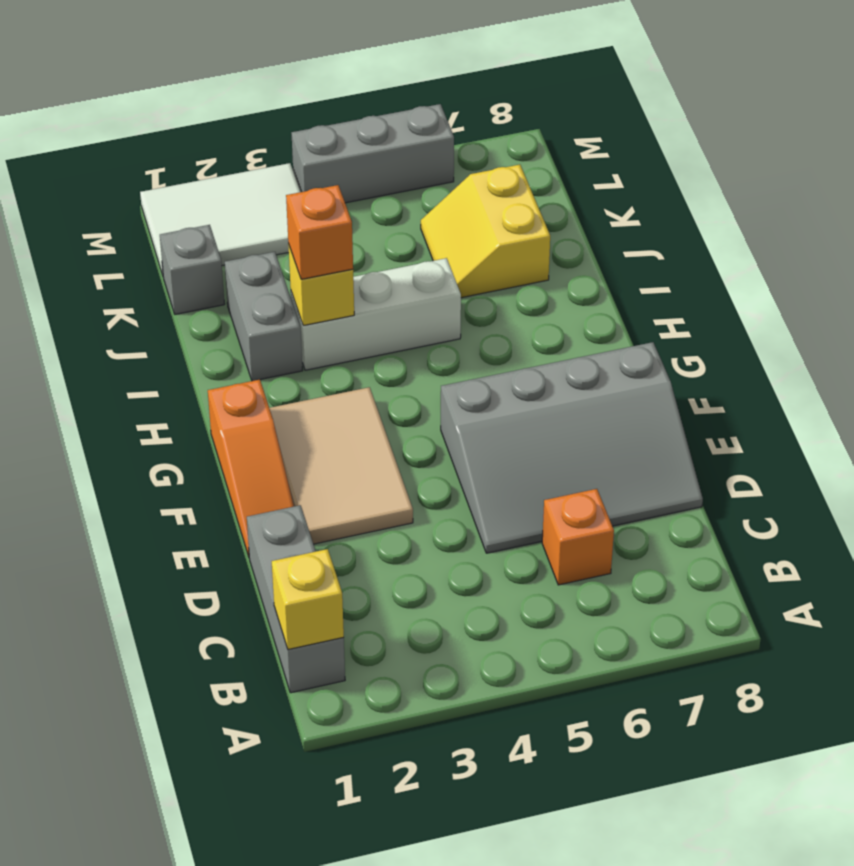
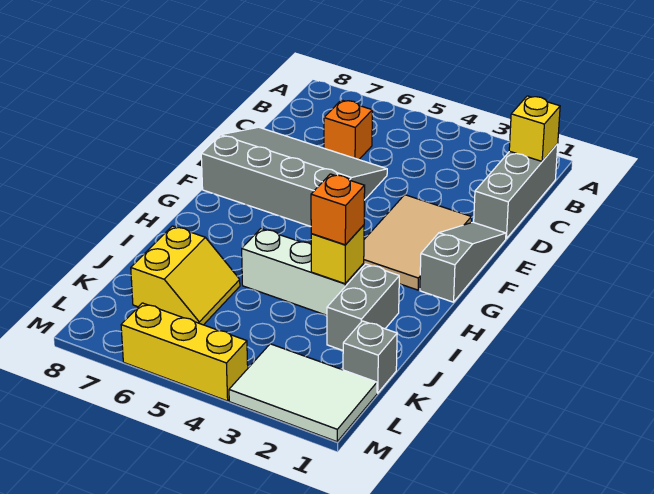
orange 1x3 slope [208,380,294,557] -> grey 1x3 slope [420,222,506,302]
grey 1x3 brick [292,104,454,203] -> yellow 1x3 brick [121,303,248,401]

